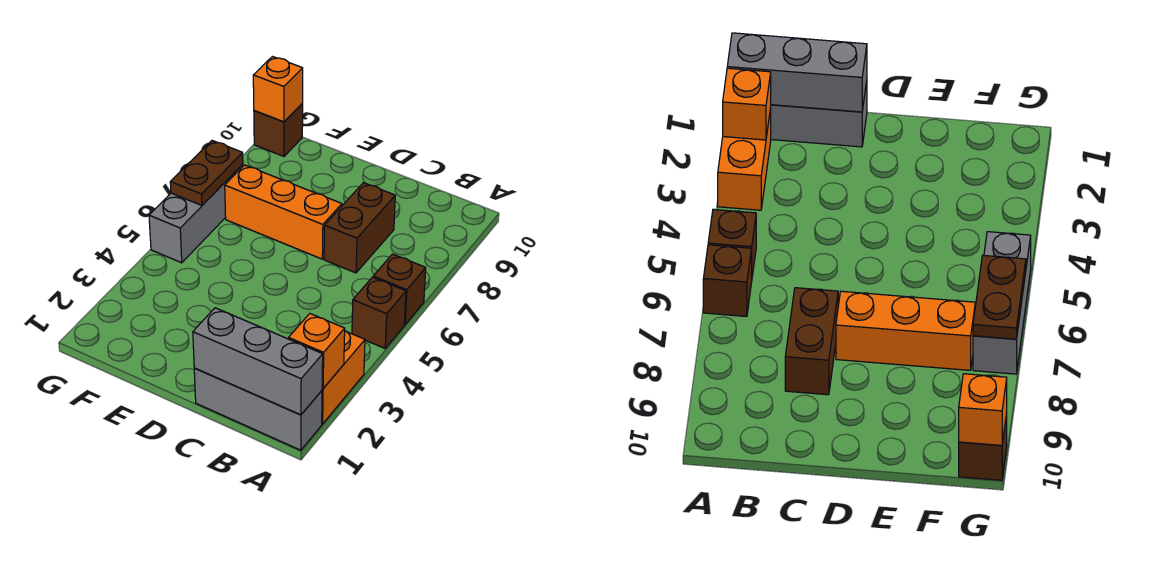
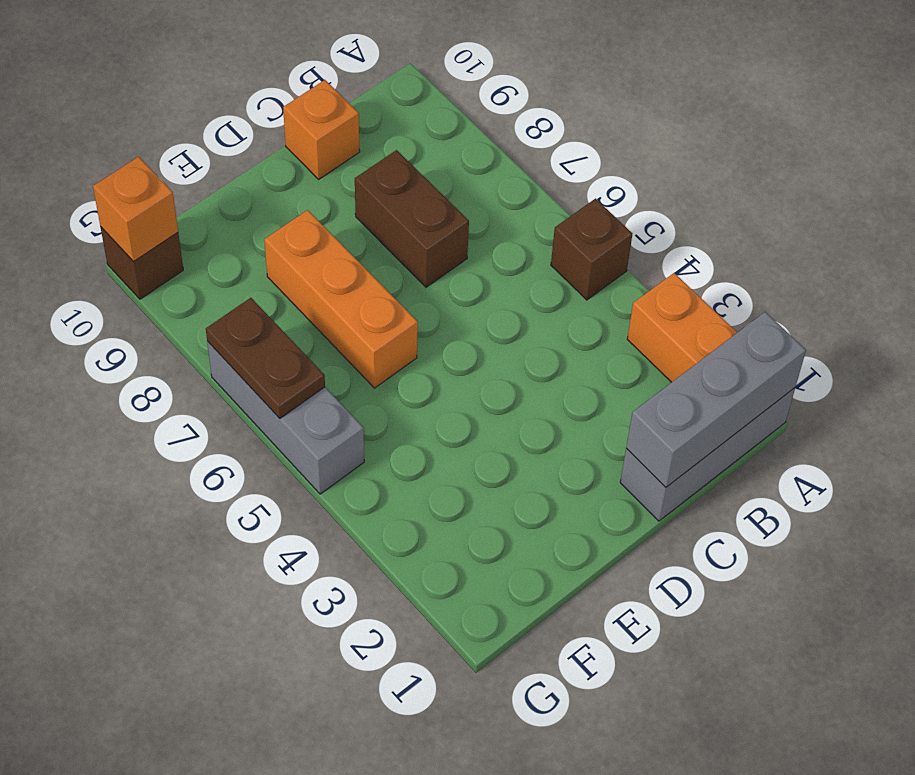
orange 1x1 brick [289,314,345,388] -> orange 1x1 brick moved to [283,80,360,179]
brown 1x1 brick [373,254,426,324] -> none
orange 1x3 brick [225,165,342,259] -> orange 1x3 brick turned to [264,210,418,388]

